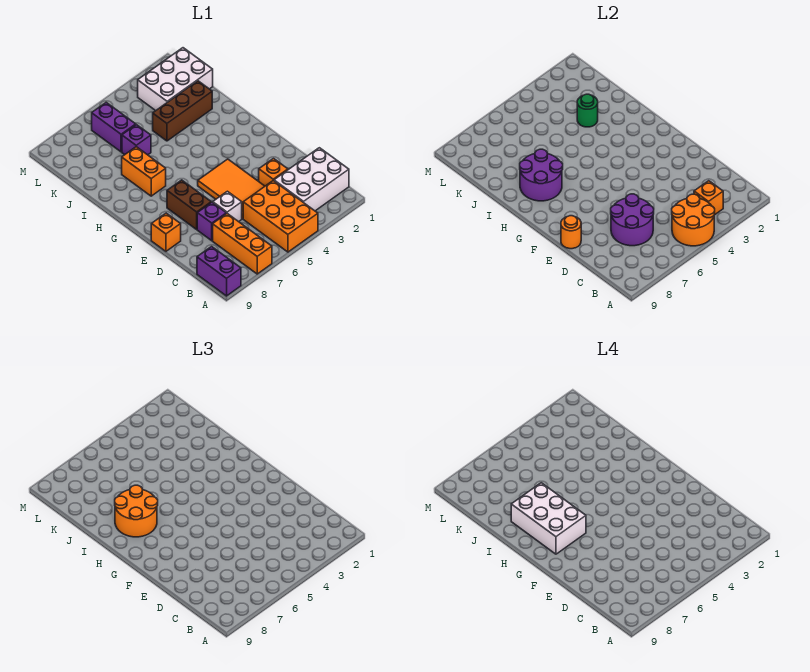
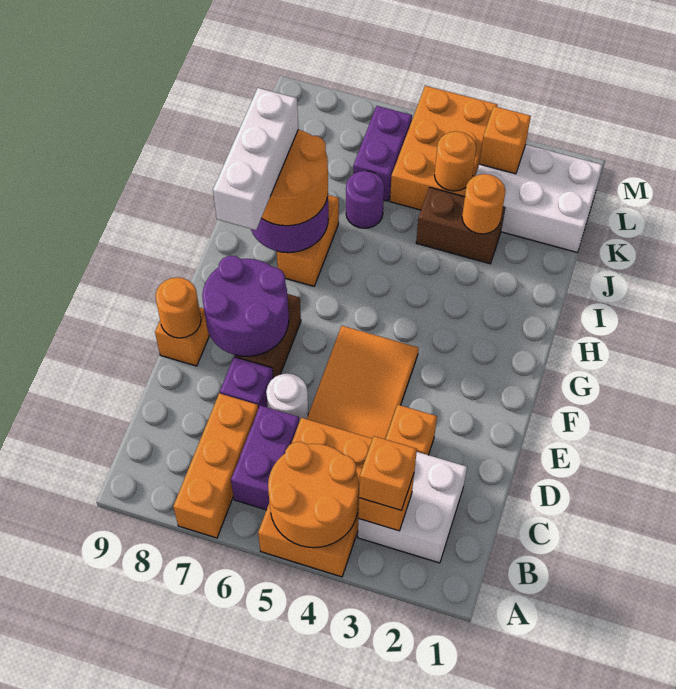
purple 1x2 brick [197,247,241,296] -> purple 1x2 brick moved to [231,406,299,510]
white 2x3 brick [274,148,349,211] -> white 2x2 brick [358,452,467,563]
none -> orange 1x1 brick [359,436,417,510]
purple 2x2 round brick [611,194,654,246] -> purple 2x2 round brick moved to [202,256,289,356]
white 1x1 brick [213,191,242,222] -> white 1x1 round brick [266,373,308,421]
white 2x3 brick [511,483,586,554] -> white 1x3 brick [213,88,298,230]
brown 1x3 brick [153,81,212,141] -> brown 1x2 brick [416,187,505,264]
green 1x1 round brick [577,94,598,127] -> orange 1x1 round brick [462,174,505,234]
purple 1x1 brick [122,125,151,155] -> purple 1x1 round brick [346,171,384,228]
none -> orange 2x3 brick [390,86,498,210]
none -> orange 1x1 round brick [435,131,476,191]
none -> orange 1x1 brick [479,106,531,174]

